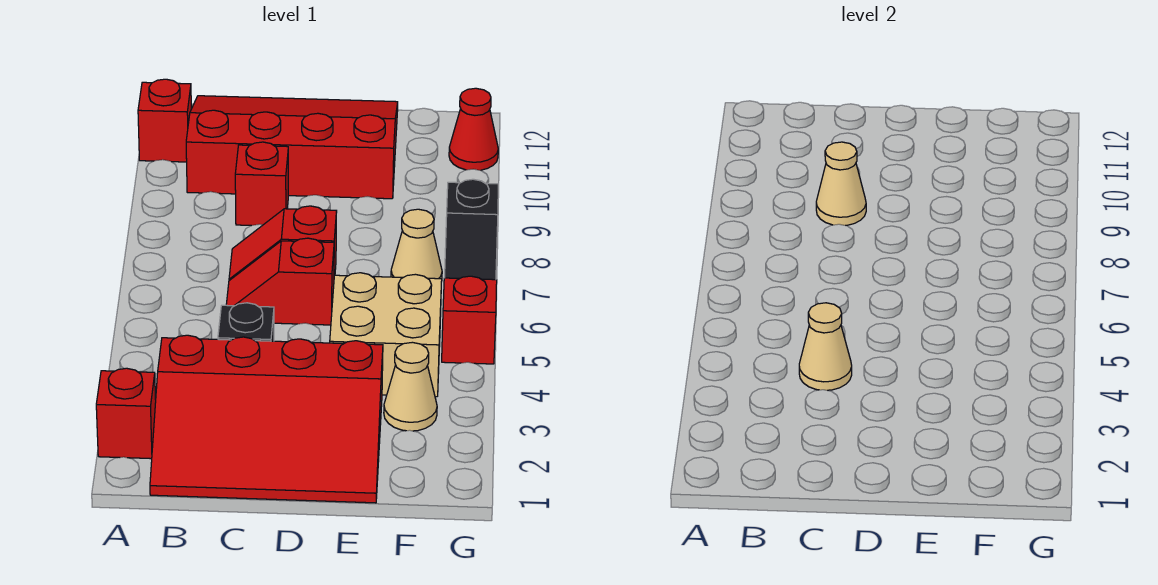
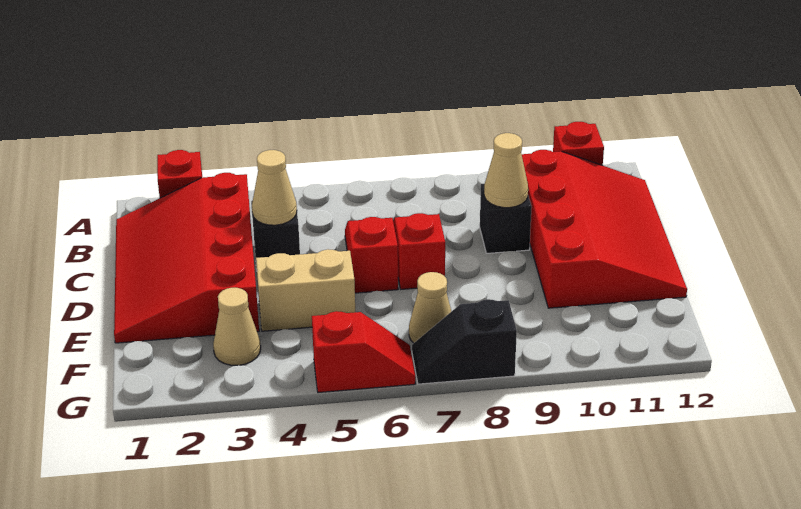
red 1x1 brick [235,142,288,226] -> black 1x1 brick [480,184,532,253]
tan 2x2 brick [330,273,442,397] -> tan 1x2 brick [256,249,355,331]
red 1x1 cone [449,88,498,170] -> none

